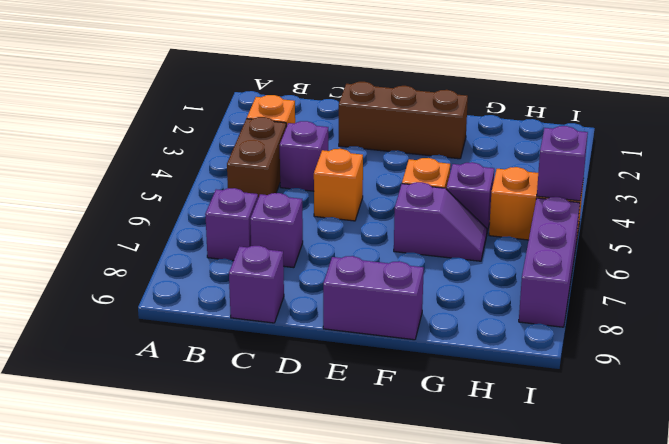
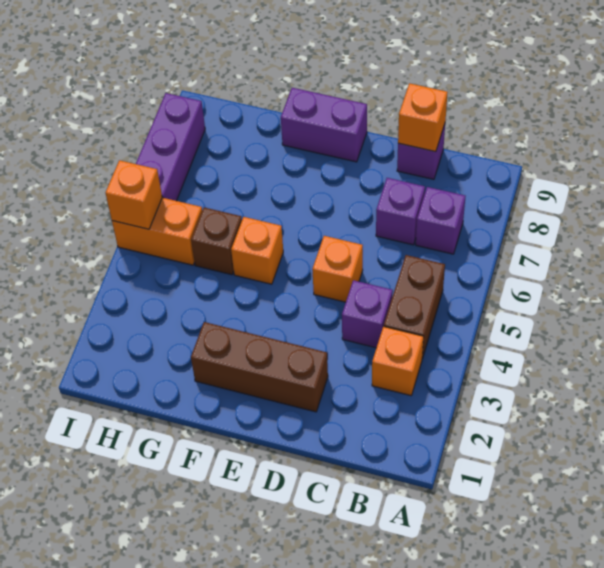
none -> orange 1x1 brick [398,83,448,152]
purple 1x2 slope [394,182,487,261] -> none
purple 1x1 brick [446,162,494,232] -> brown 1x1 brick [191,208,242,275]
purple 1x1 brick [537,126,588,201] -> orange 1x1 brick [106,160,162,229]

